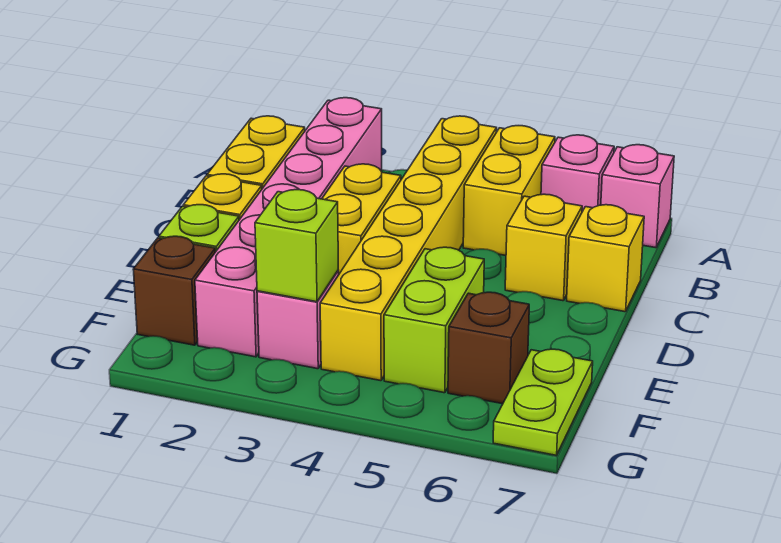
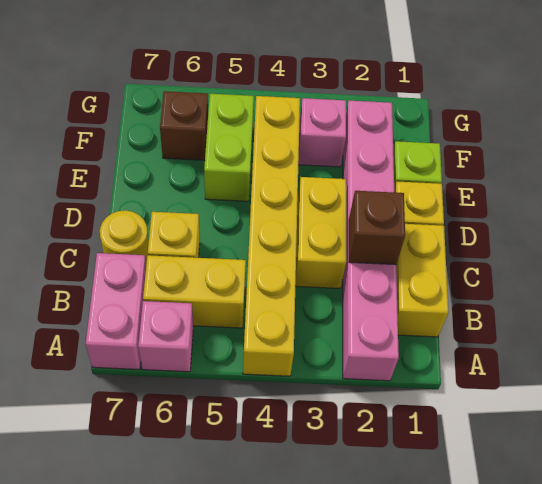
yellow 1x2 brick [463,126,555,255] -> yellow 1x2 brick turned to [143,255,246,328]
pink 1x1 brick [601,145,674,248] -> pink 1x2 brick [86,253,146,369]
yellow 1x1 brick [567,205,644,312] -> yellow 1x1 round brick [100,210,149,264]
brown 1x1 brick [133,236,215,345] -> brown 1x1 brick moved to [349,191,405,265]
lime 1x1 brick [255,190,338,302] -> none
lime 1x2 plate [493,349,593,455] -> none

